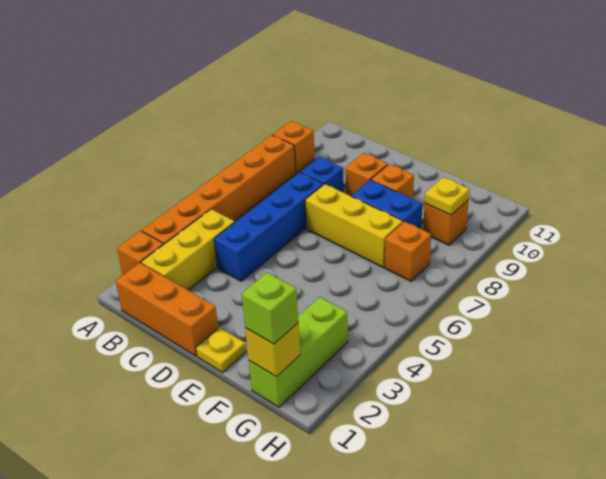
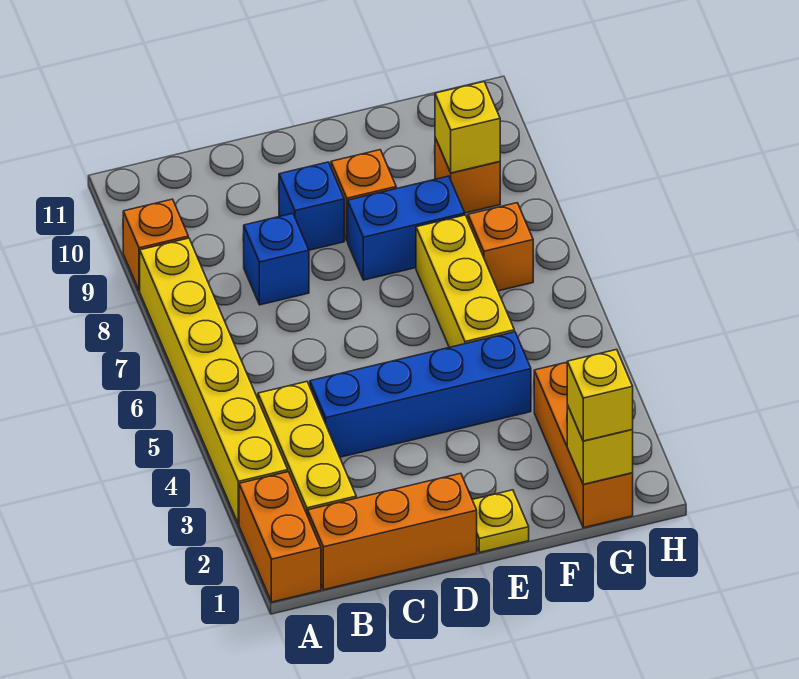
orange 1x1 brick [117,231,164,275] -> orange 1x2 brick [239,472,321,602]
orange 1x6 brick [142,135,296,244] -> yellow 1x6 brick [140,238,288,524]
blue 1x4 brick [214,172,323,281] -> blue 1x4 brick turned to [310,332,531,457]
yellow 1x3 brick [305,184,403,268] -> yellow 1x3 brick turned to [416,215,514,347]
orange 1x1 brick [345,153,388,196] -> blue 1x1 brick [279,162,344,250]
lime 1x3 brick [249,297,348,407] -> orange 1x3 brick [534,362,633,528]
lime 1x1 brick [242,273,298,344] -> yellow 1x1 brick [567,349,633,441]
yellow 1x1 plate [425,177,470,215] -> yellow 1x1 brick [435,82,500,173]

